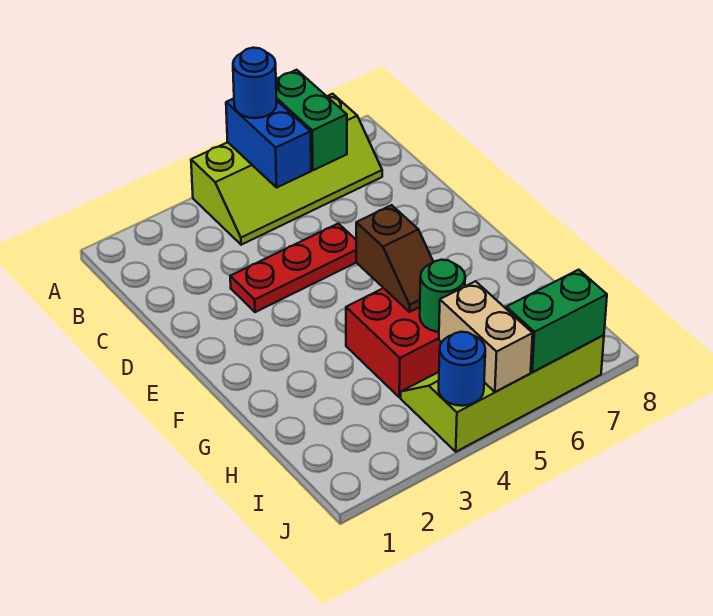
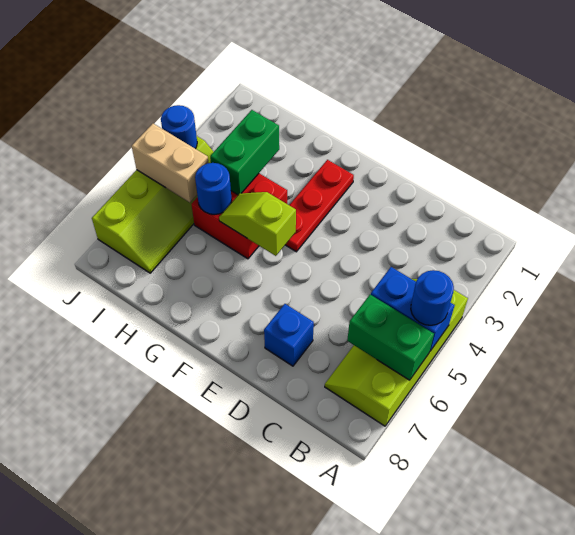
red 1x3 plate [230,223,356,312] -> red 1x3 plate moved to [285,160,354,252]
none -> blue 1x1 brick [264,304,314,366]
brown 1x2 slope [356,205,433,312] -> lime 1x2 slope [219,192,296,256]
green 1x1 round brick [420,260,465,332] -> blue 1x1 round brick [195,163,232,215]
green 1x2 brick [506,270,607,372] -> green 1x2 brick moved to [210,110,279,195]

